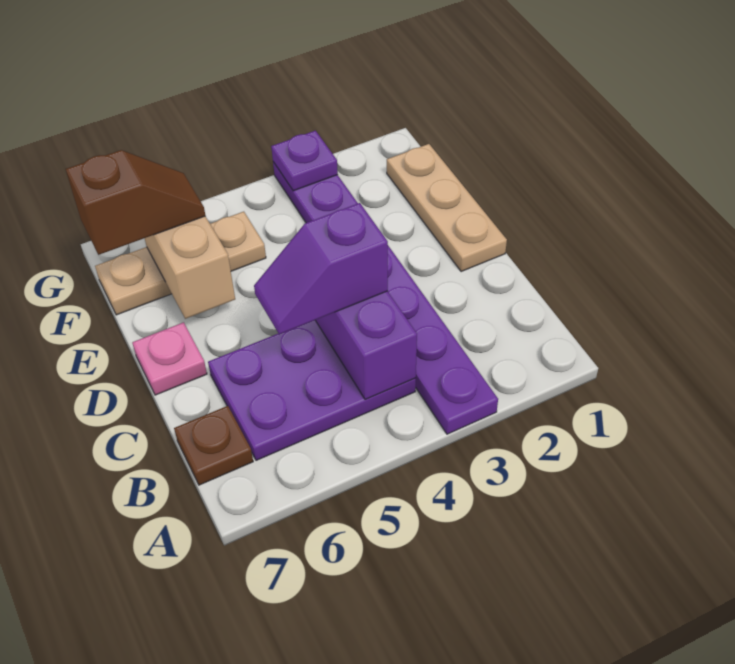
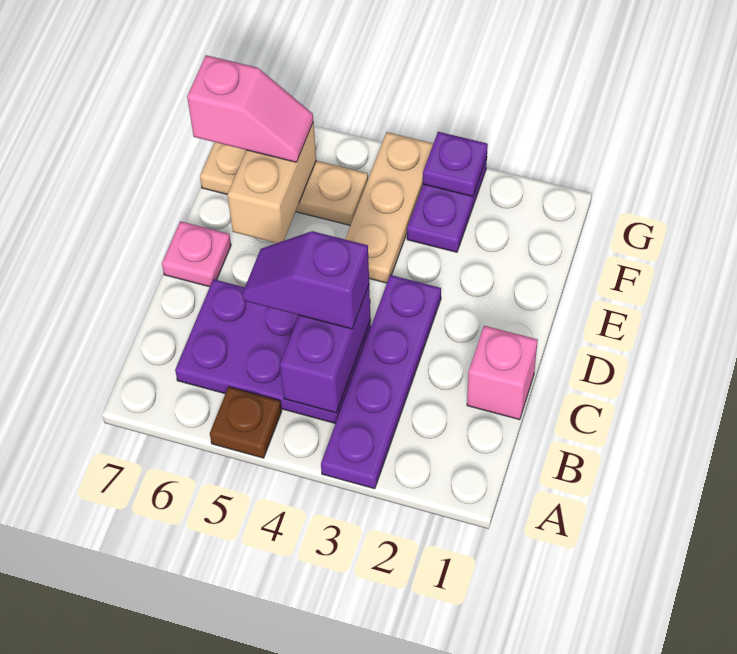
brown 1x1 plate [174,406,253,485] -> brown 1x1 plate moved to [210,387,282,458]
none -> pink 1x1 brick [467,326,538,420]
tan 1x3 plate [387,144,507,272] -> tan 1x3 plate moved to [345,132,433,283]
brown 1x2 slope [66,150,205,255] -> pink 1x2 slope [187,55,313,162]

